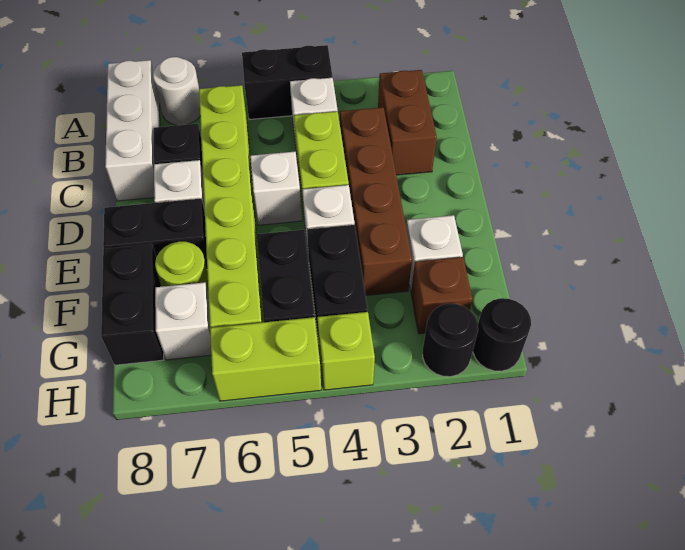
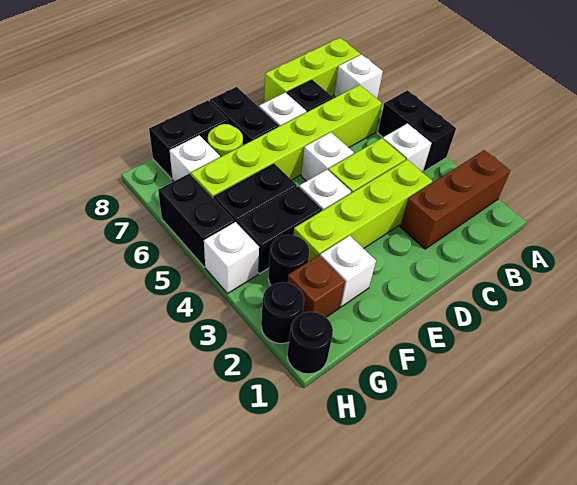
white 1x1 round brick [153,57,200,125] -> white 1x1 brick [334,55,383,98]
white 1x3 brick [105,60,160,201] -> lime 1x3 brick [264,38,360,103]
brown 1x2 brick [378,70,437,175] -> brown 1x3 brick [400,150,511,249]
brown 1x4 brick [340,107,412,295] -> lime 1x4 brick [293,160,432,262]
none -> black 1x1 round brick [268,235,309,285]
lime 1x1 brick [317,312,375,390] -> white 1x1 brick [204,222,259,293]
lime 1x2 brick [210,317,321,401] -> black 1x2 brick [158,173,234,267]

